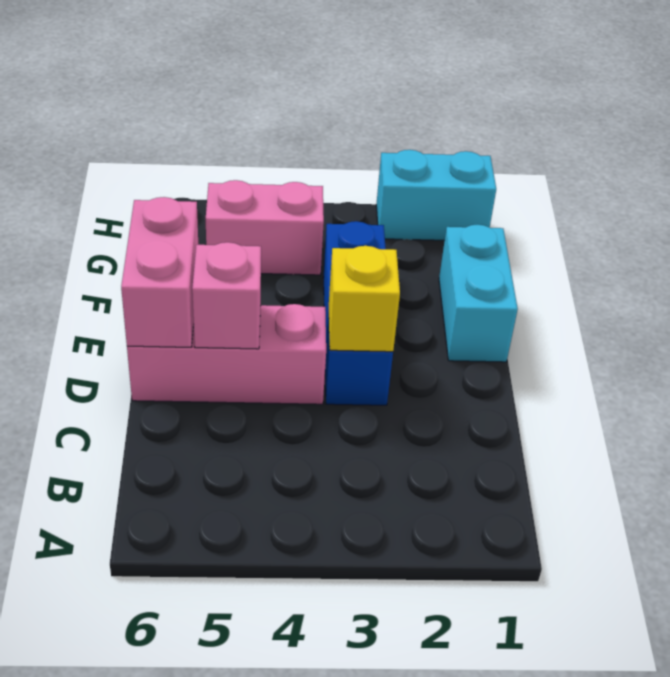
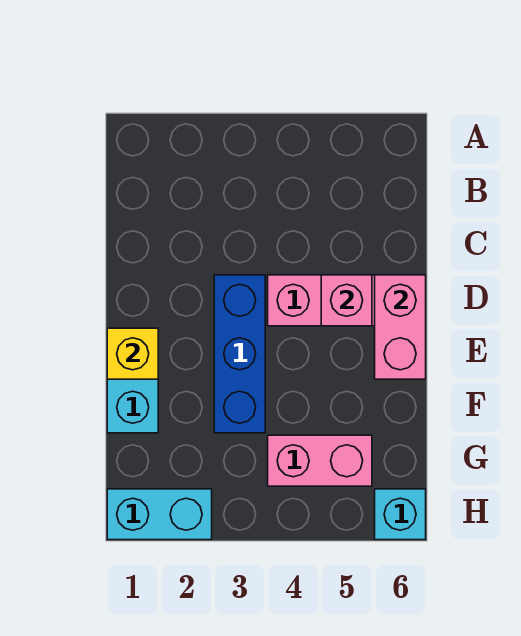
yellow 1x1 brick [329,246,400,352] -> yellow 1x1 brick moved to [107,328,158,379]
none -> cyan 1x1 brick [375,489,426,540]

